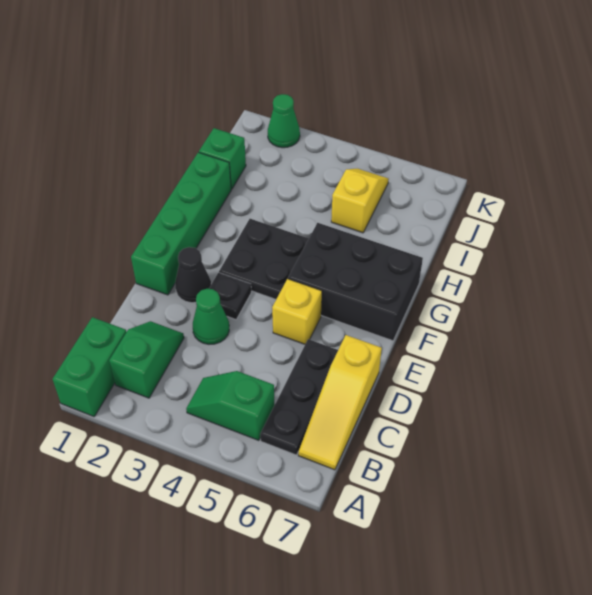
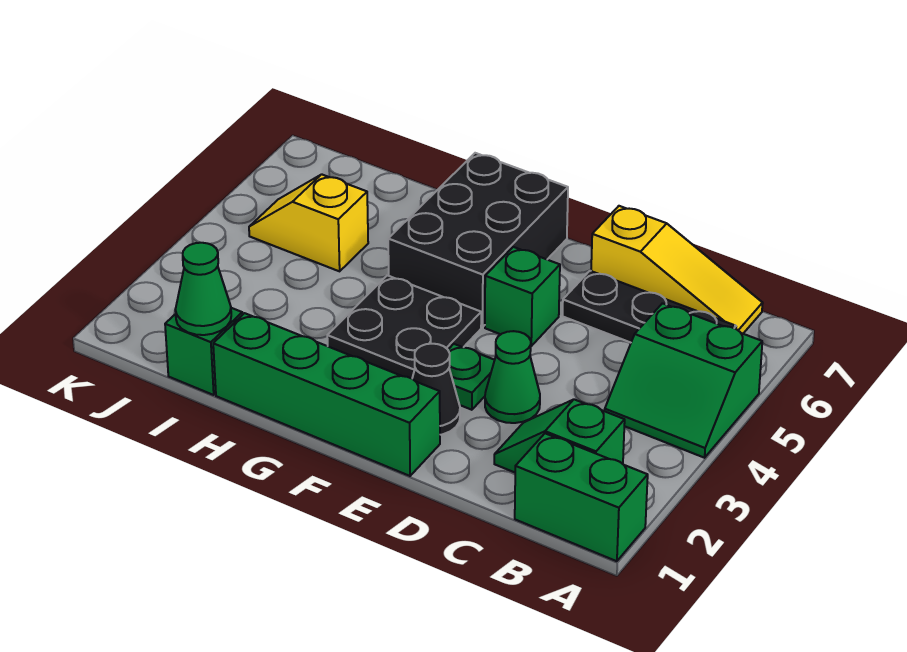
green 1x2 slope [186,371,275,441] -> green 2x2 slope [605,303,762,458]
black 1x1 plate [209,273,251,319] -> green 1x1 plate [448,344,495,410]
yellow 1x1 brick [272,279,322,344] -> green 1x1 brick [485,247,560,346]
green 1x1 cone [268,94,300,148] -> green 1x1 cone moved to [175,243,231,335]

